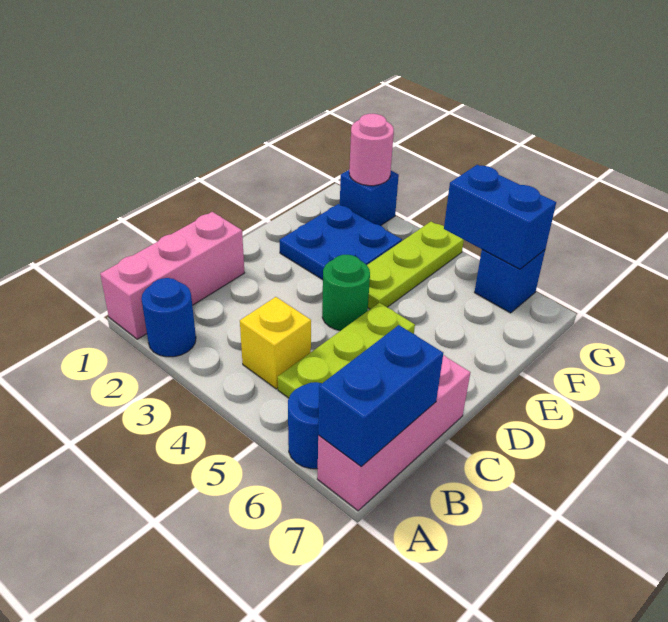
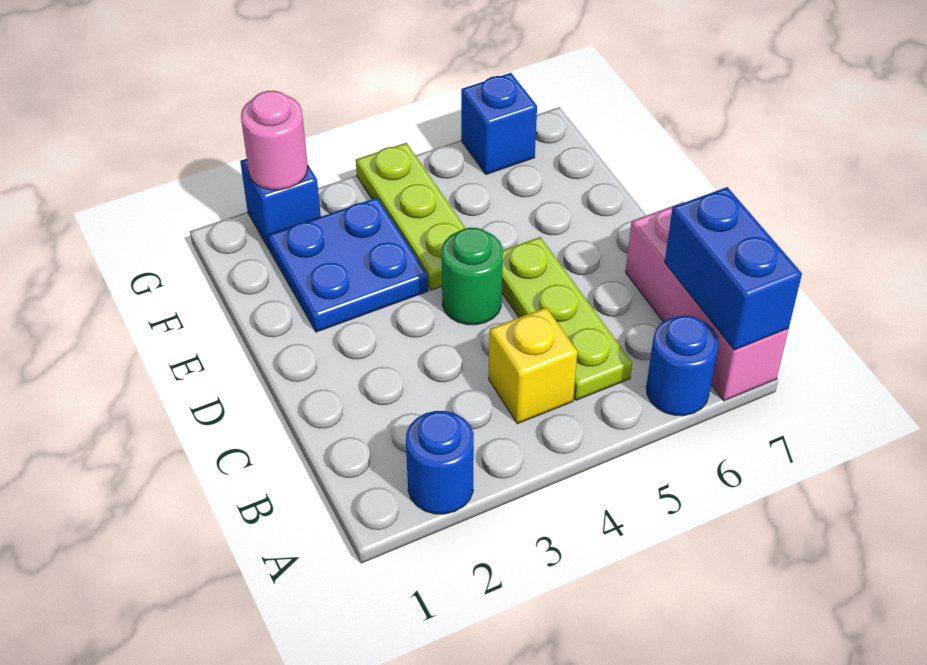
pink 1x3 brick [100,212,244,339] -> none
blue 1x2 brick [444,165,556,269] -> none

